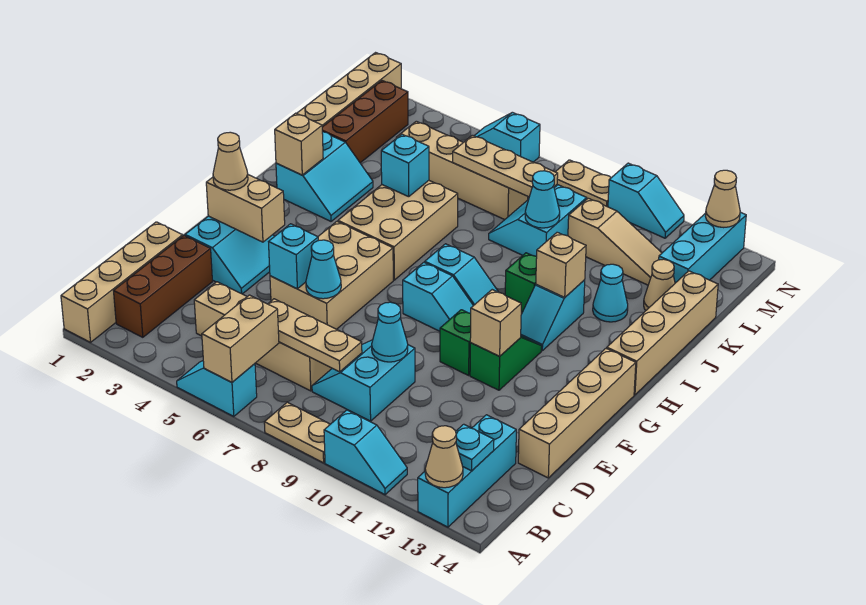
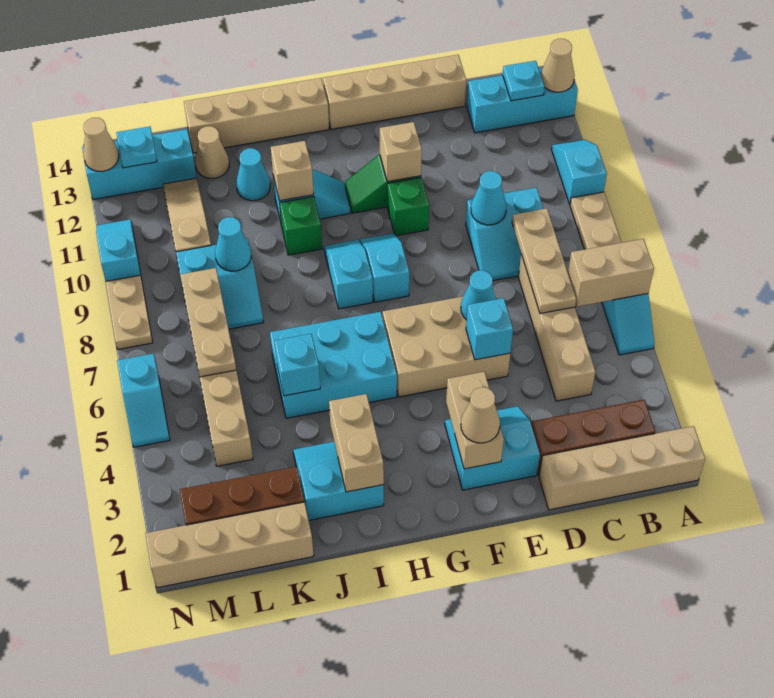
tan 2x3 brick [338,181,458,280] -> cyan 2x3 brick [270,312,397,418]
tan 1x1 brick [275,113,323,175] -> tan 1x2 brick [329,394,384,492]
none -> cyan 1x1 plate [116,127,157,168]

